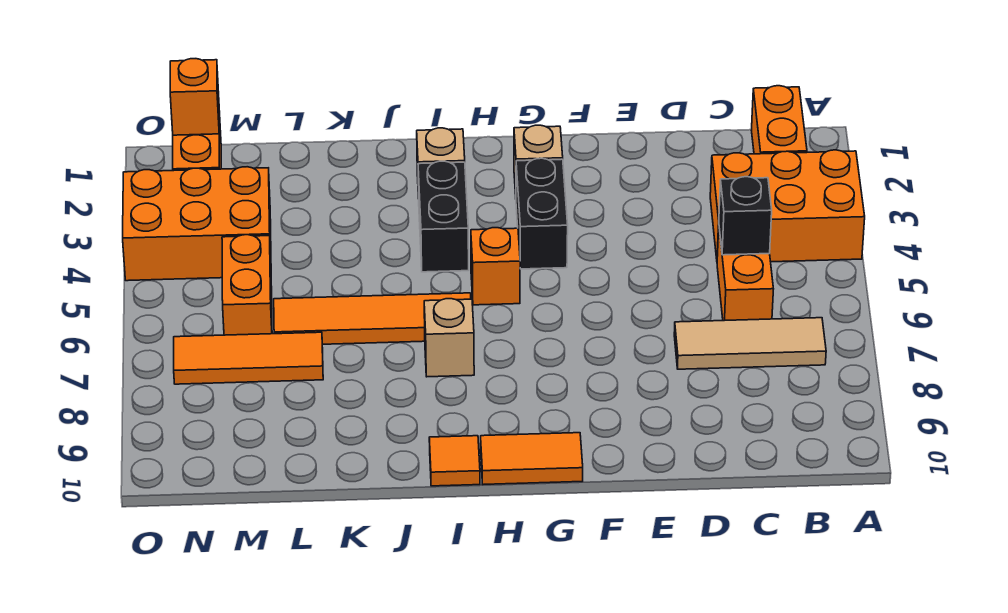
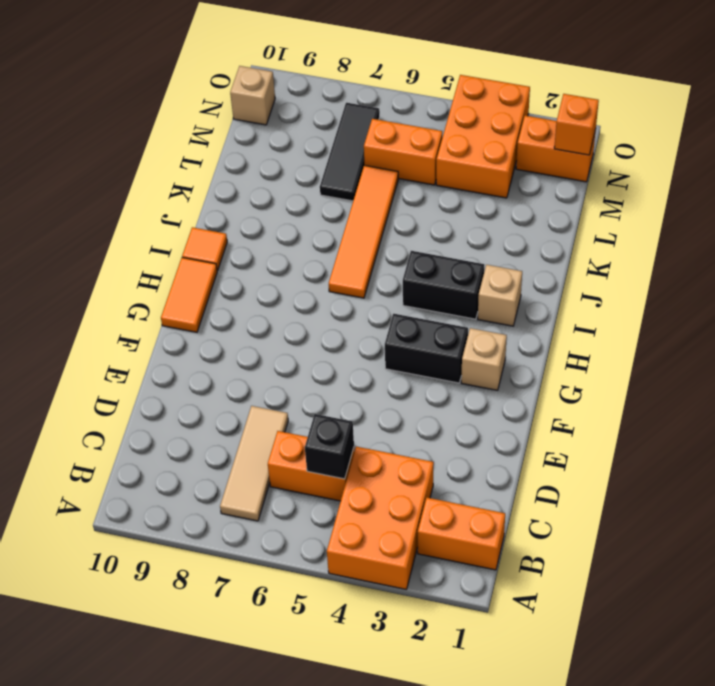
orange 1x1 brick [471,228,520,305] -> none
tan 1x1 brick [424,299,474,377] -> tan 1x1 brick moved to [230,66,275,125]
orange 1x3 tile [174,332,323,384] -> black 1x3 tile [320,103,380,201]

